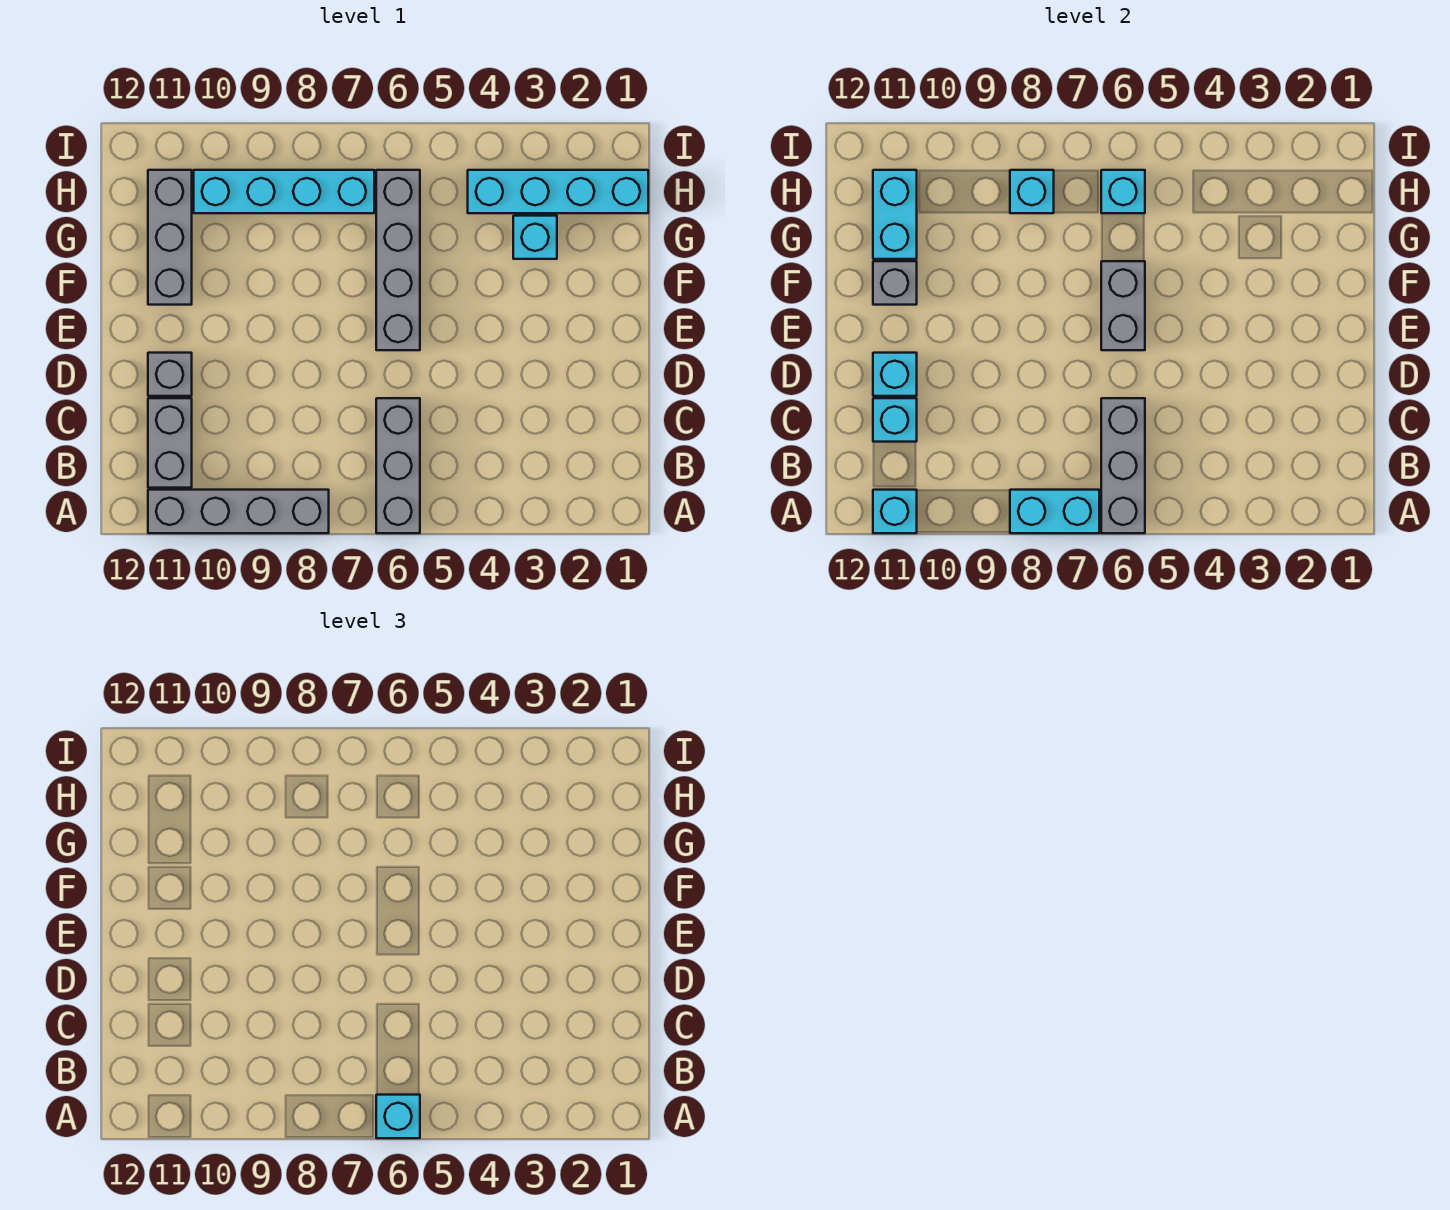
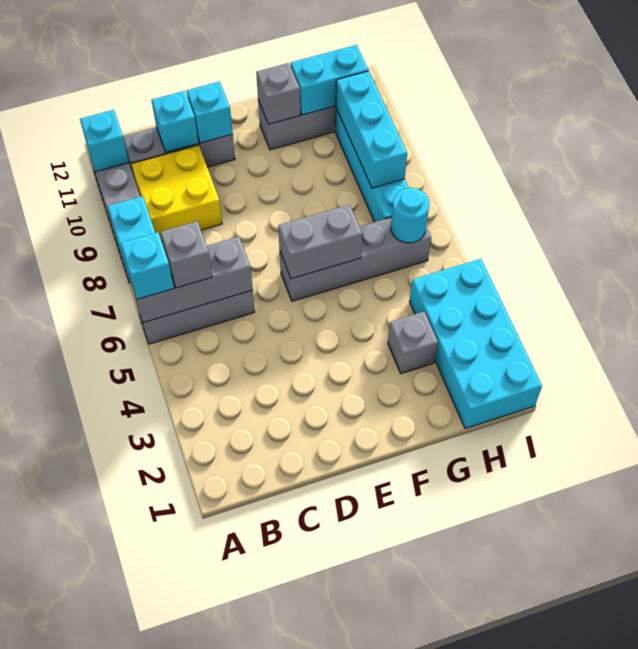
none -> grey 1x1 brick [160,221,212,288]
none -> yellow 2x2 brick [131,145,222,241]
cyan 1x1 brick [513,216,557,259] -> grey 1x1 brick [388,312,438,374]
cyan 1x4 brick [468,170,648,213] -> cyan 2x4 brick [409,259,542,429]
cyan 1x1 brick [1101,170,1145,213] -> cyan 1x1 round brick [391,188,430,243]
cyan 1x1 brick [1010,170,1054,213] -> cyan 1x3 brick [336,71,407,188]

